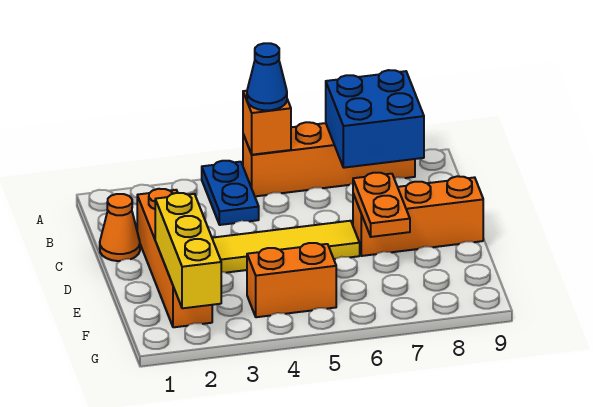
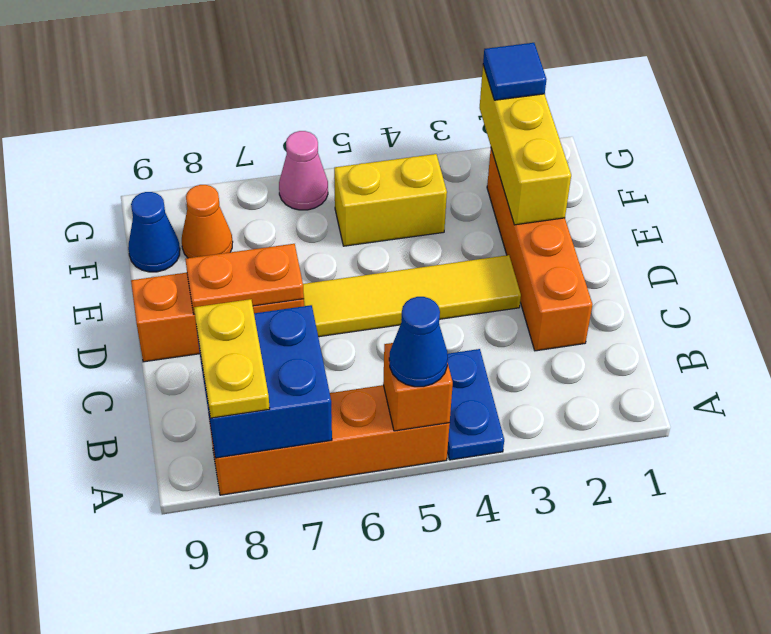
none -> yellow 1x2 plate [194,299,270,418]
orange 1x1 cone [100,194,140,261] -> orange 1x1 cone moved to [182,185,233,258]
orange 1x2 plate [353,173,410,237] -> orange 1x2 plate turned to [185,244,304,314]
orange 1x2 brick [247,243,336,317] -> yellow 1x2 brick [334,154,447,246]
none -> blue 1x1 cone [128,192,180,272]
none -> blue 1x1 tile [483,43,547,100]
none -> pink 1x1 cone [279,131,328,210]

